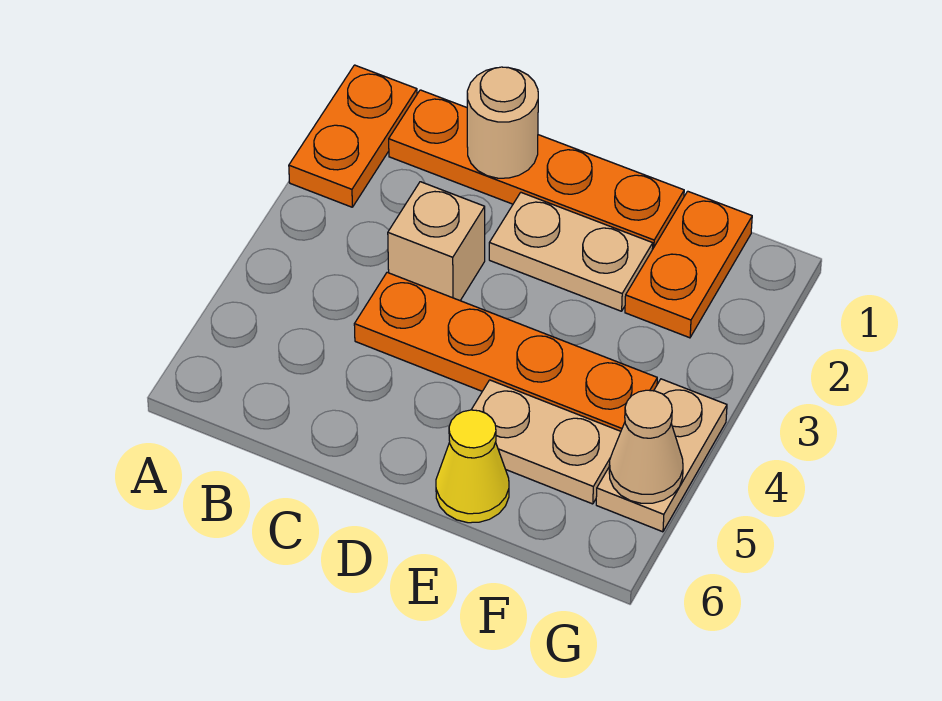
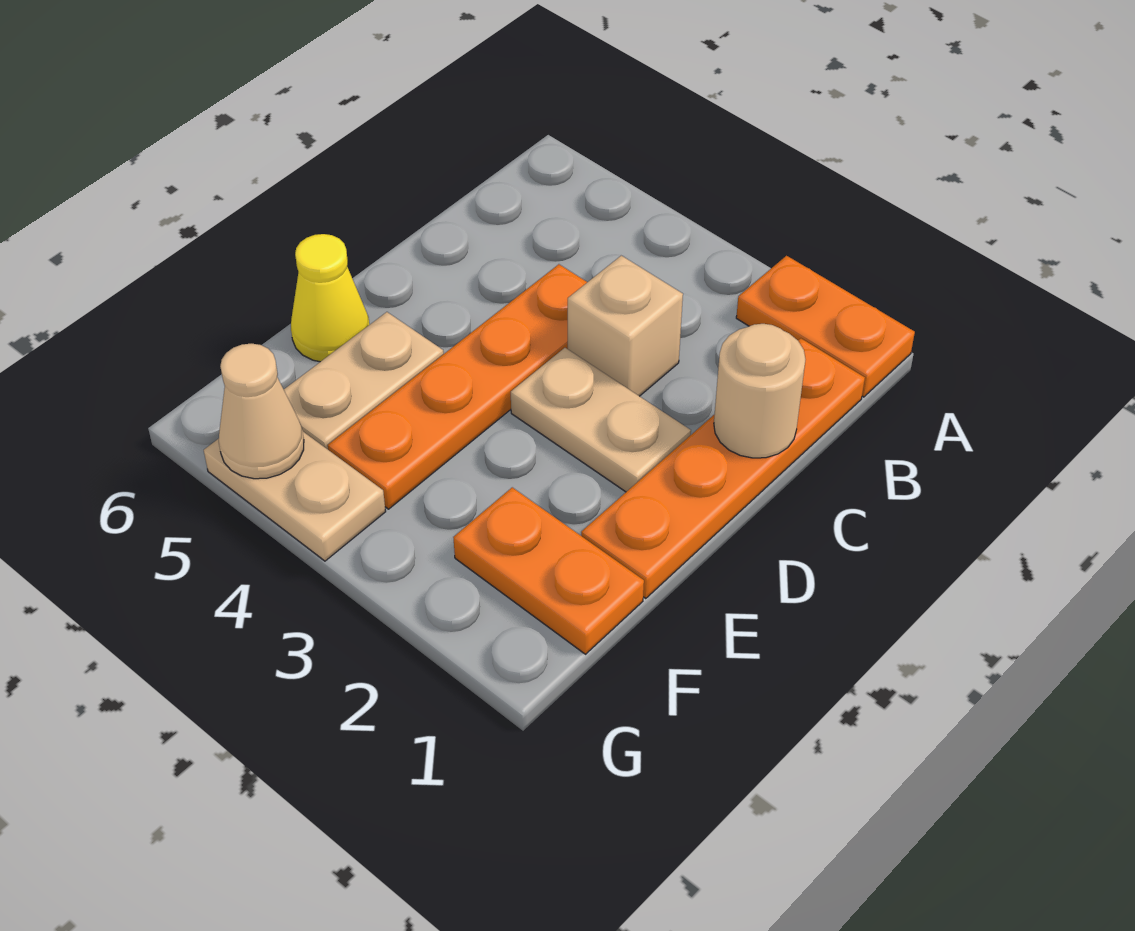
tan 1x2 plate [489,193,653,311] -> tan 1x2 plate turned to [511,348,691,492]

